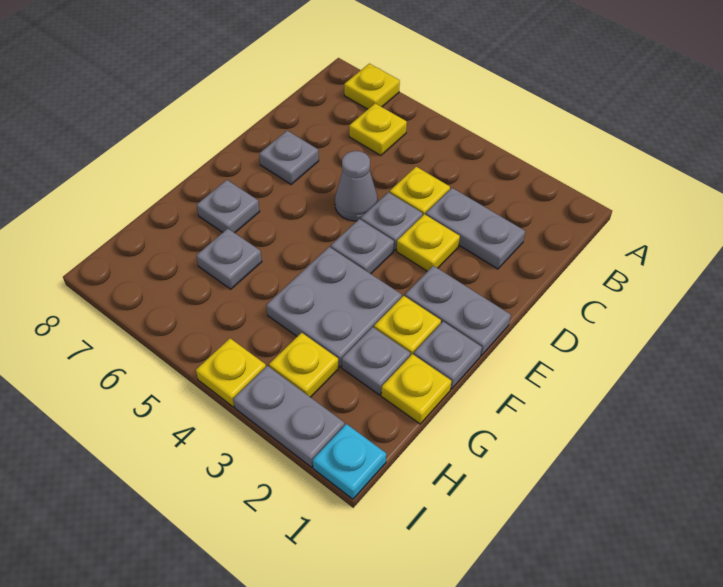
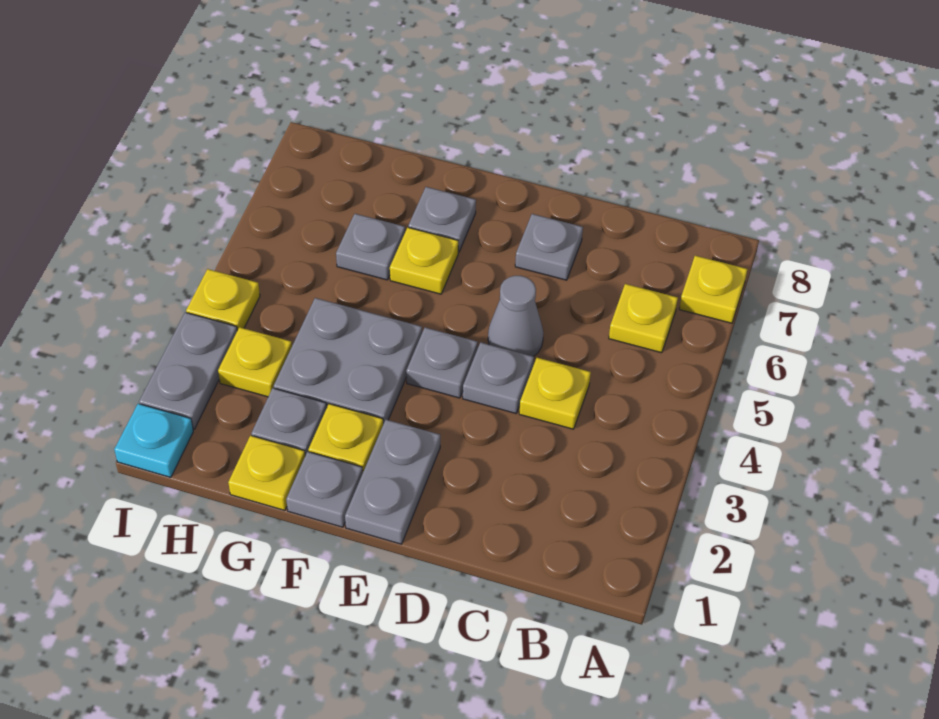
grey 1x2 plate [426,188,525,269] -> none
yellow 1x1 plate [397,214,460,271] -> yellow 1x1 plate moved to [390,227,458,294]

